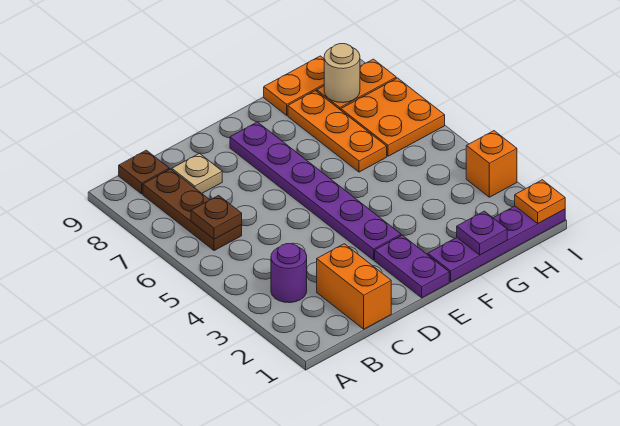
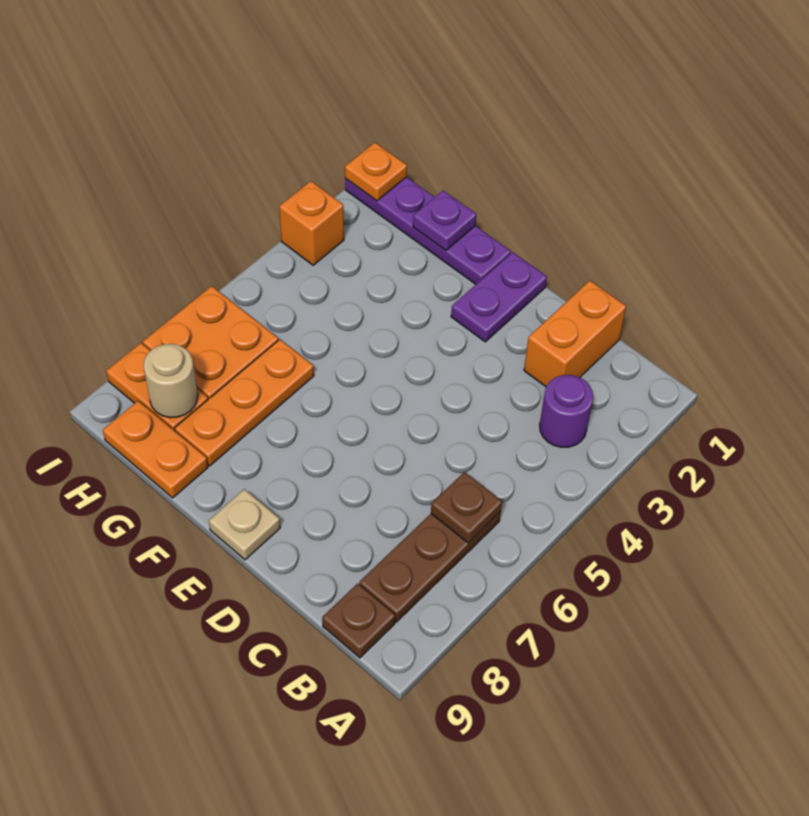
tan 1x1 plate [172,153,222,193] -> tan 1x1 plate moved to [209,489,280,560]
purple 1x6 plate [230,122,401,260] -> none

